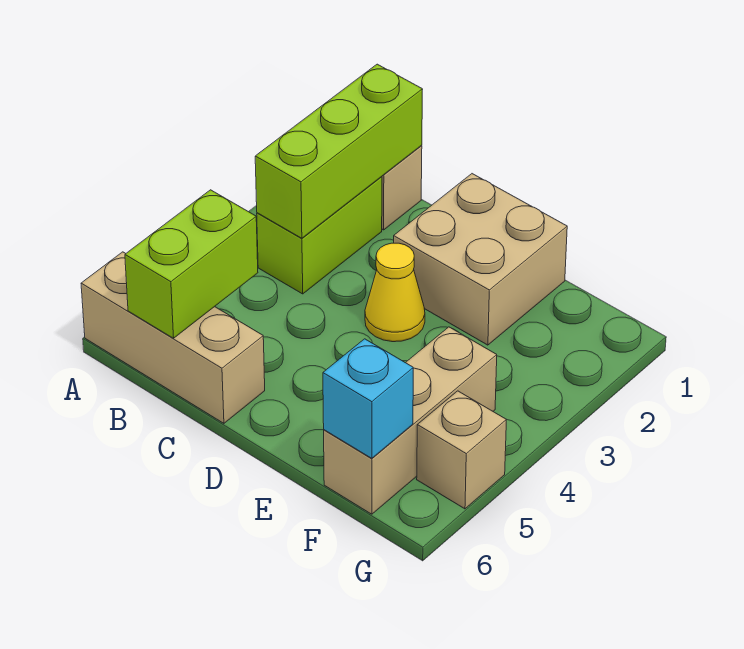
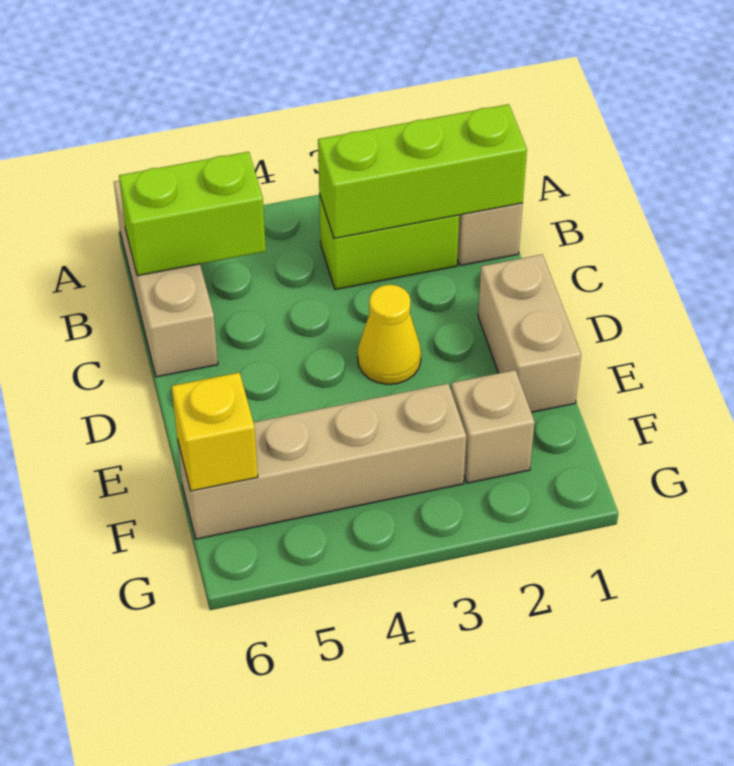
tan 2x2 brick [394,174,567,345] -> tan 1x2 brick [478,255,581,412]
tan 1x3 brick [324,327,497,514] -> tan 1x4 brick [177,384,466,539]
cyan 1x1 brick [323,339,413,458] -> yellow 1x1 brick [172,373,258,491]
tan 1x1 brick [417,391,507,509] -> tan 1x1 brick moved to [451,370,535,483]

